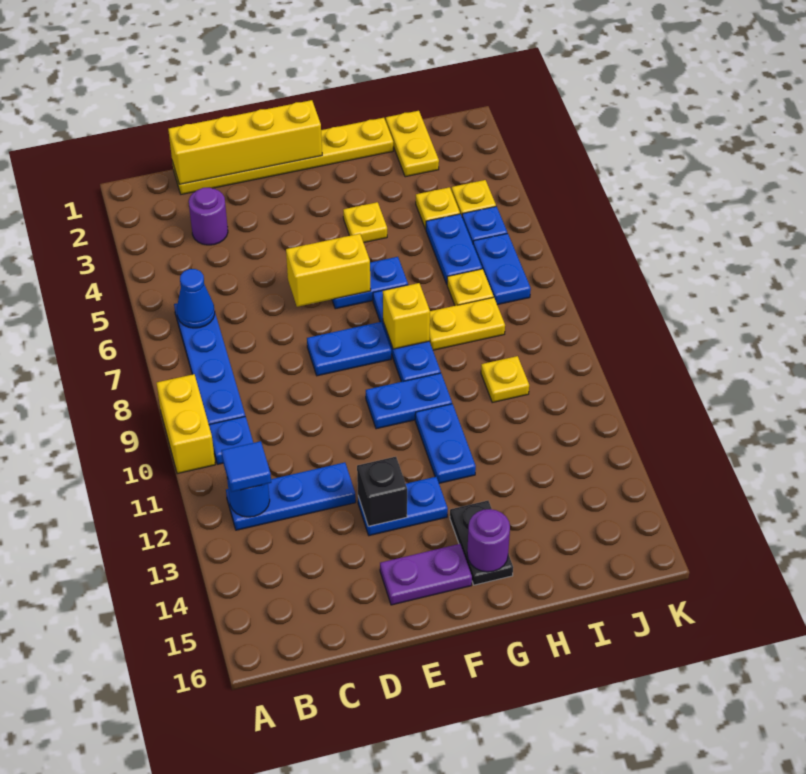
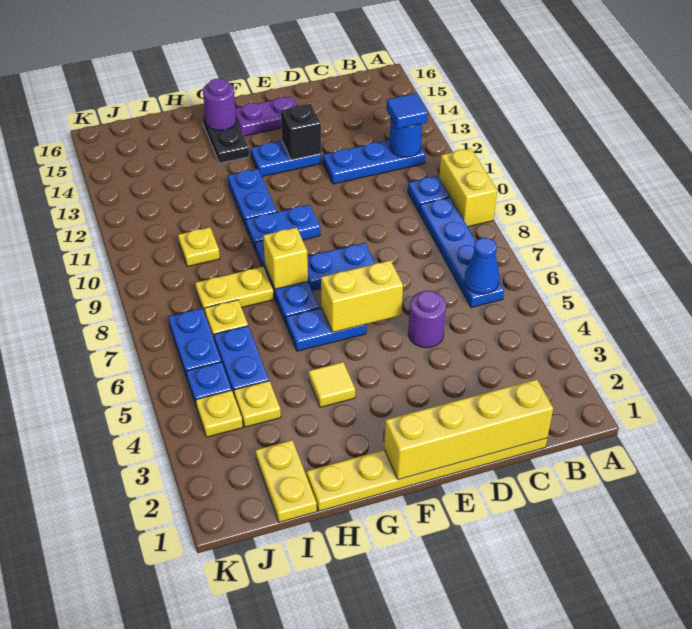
purple 1x1 round brick [189,188,228,245] -> purple 1x1 round brick moved to [408,291,446,348]
yellow 1x1 plate [343,202,387,243] -> yellow 1x1 tile [309,362,355,407]

